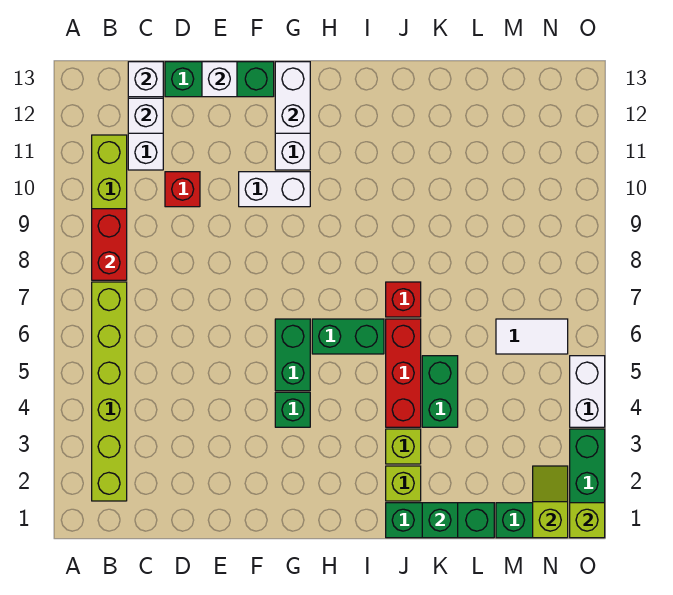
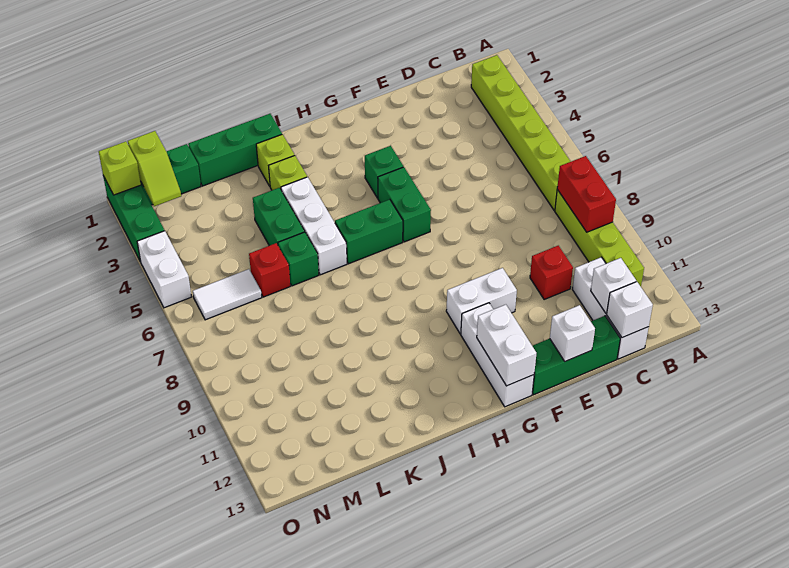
red 1x3 brick [386,319,421,427] -> white 1x3 brick [281,177,347,275]
red 1x1 brick [386,282,421,317] -> red 1x1 brick moved to [249,243,290,297]
green 1x1 brick [422,503,458,538] -> green 1x1 brick moved to [278,232,319,286]

